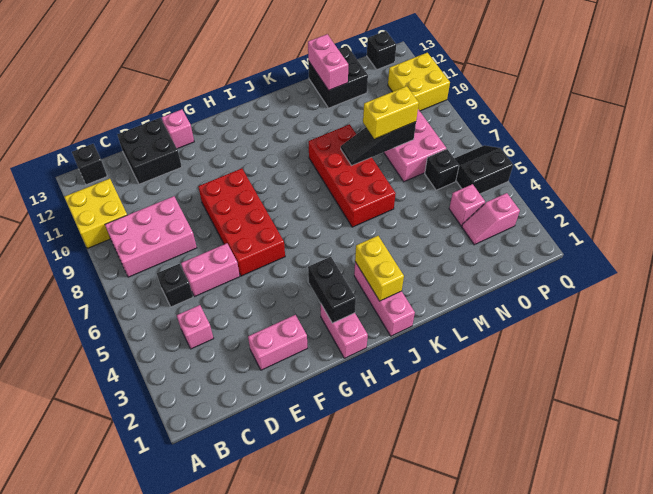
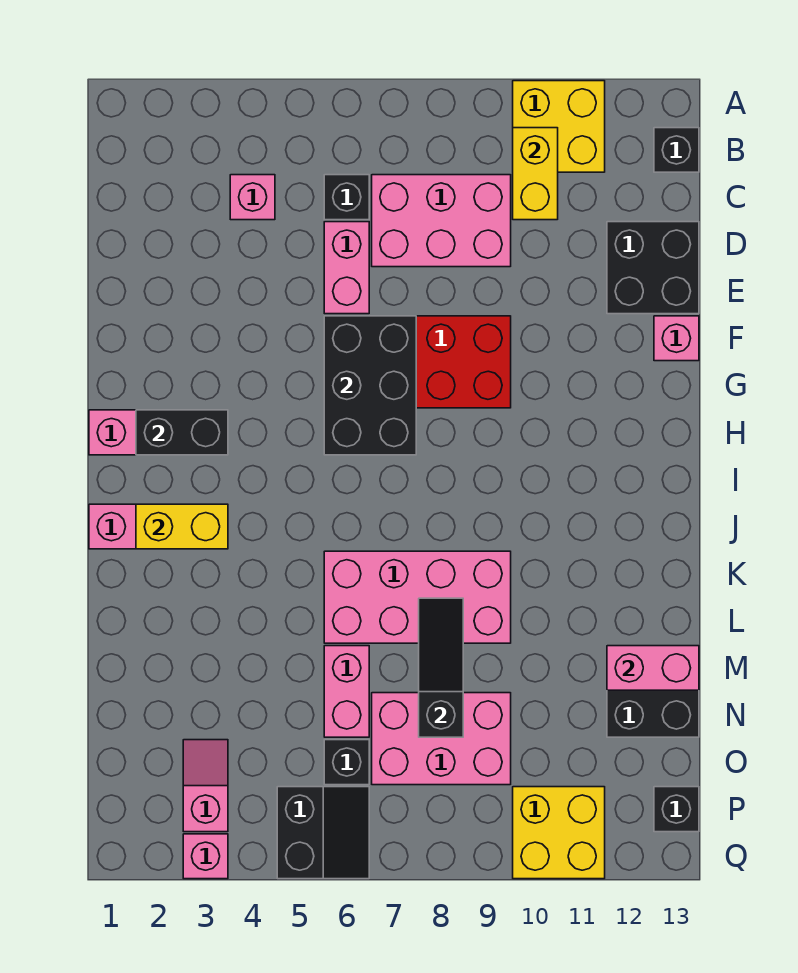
pink 2x3 brick [105,196,197,277] -> pink 2x3 brick turned to [372,175,511,267]
pink 1x2 brick [248,315,308,370] -> pink 1x2 brick moved to [324,646,369,737]
none -> black 2x3 brick [324,316,416,455]
red 2x4 brick [309,124,396,227] -> pink 2x4 brick [324,551,511,643]
yellow 1x2 brick [363,86,419,139] -> yellow 1x2 brick moved to [513,128,558,220]
pink 1x1 brick [449,184,485,226] -> pink 1x1 brick moved to [183,834,228,879]

